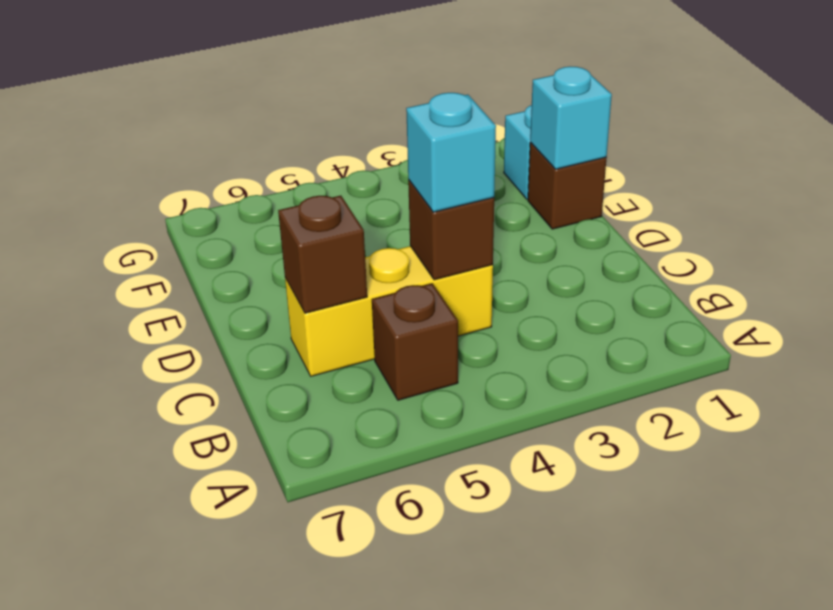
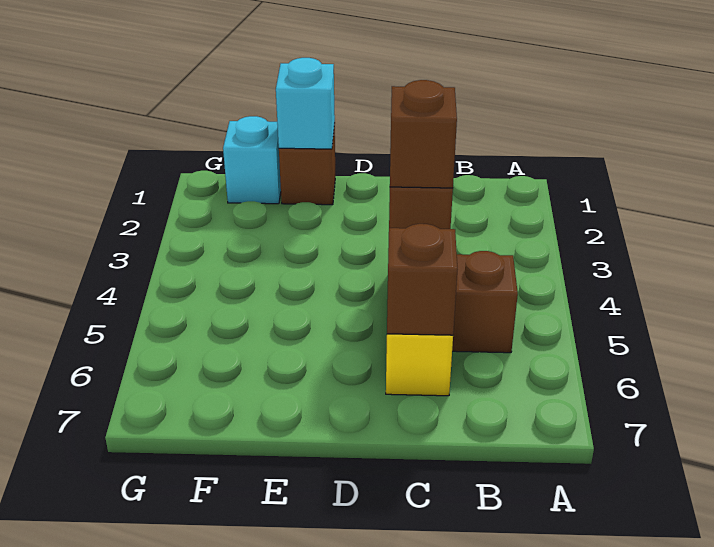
cyan 1x1 brick [406,93,496,212] -> brown 1x1 brick [390,80,457,188]

